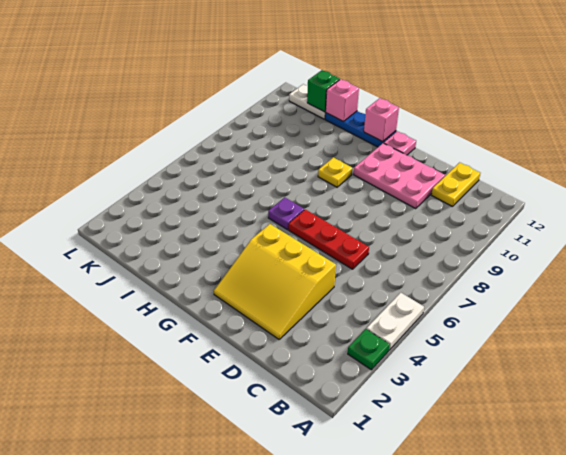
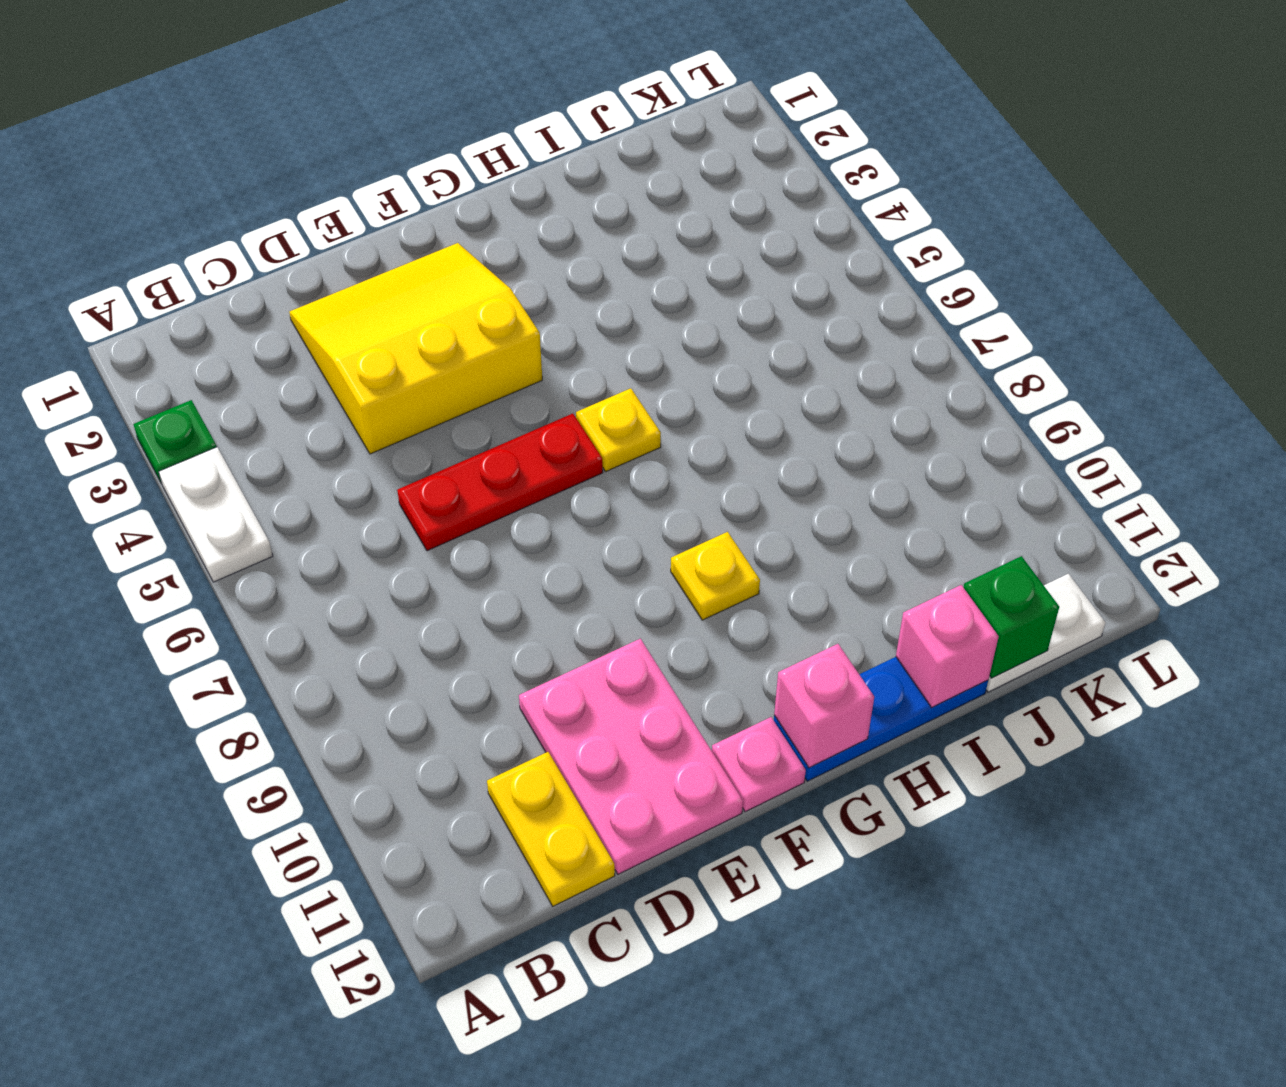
pink 2x3 plate [354,143,445,209] -> pink 2x3 plate turned to [519,639,743,874]
purple 1x1 plate [268,197,304,230] -> yellow 1x1 plate [576,388,661,471]

